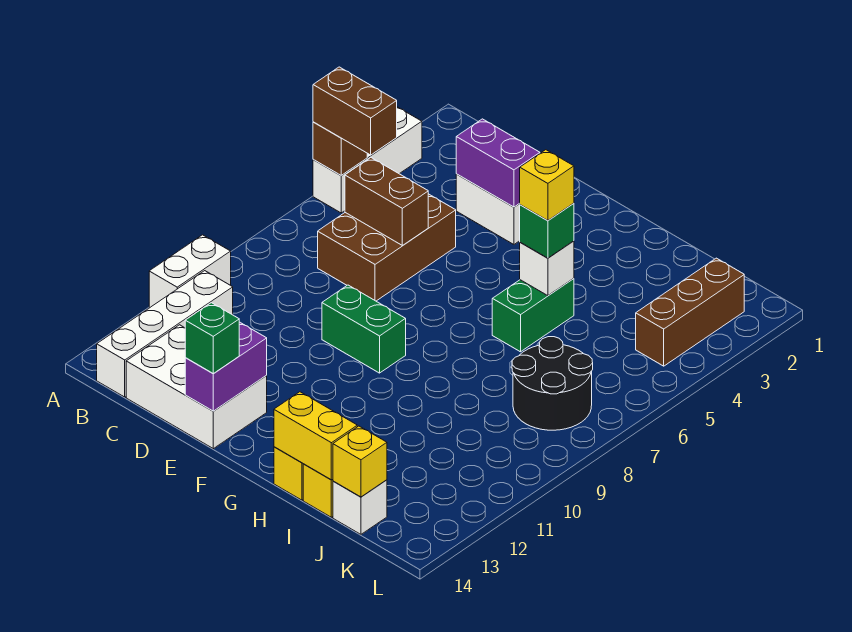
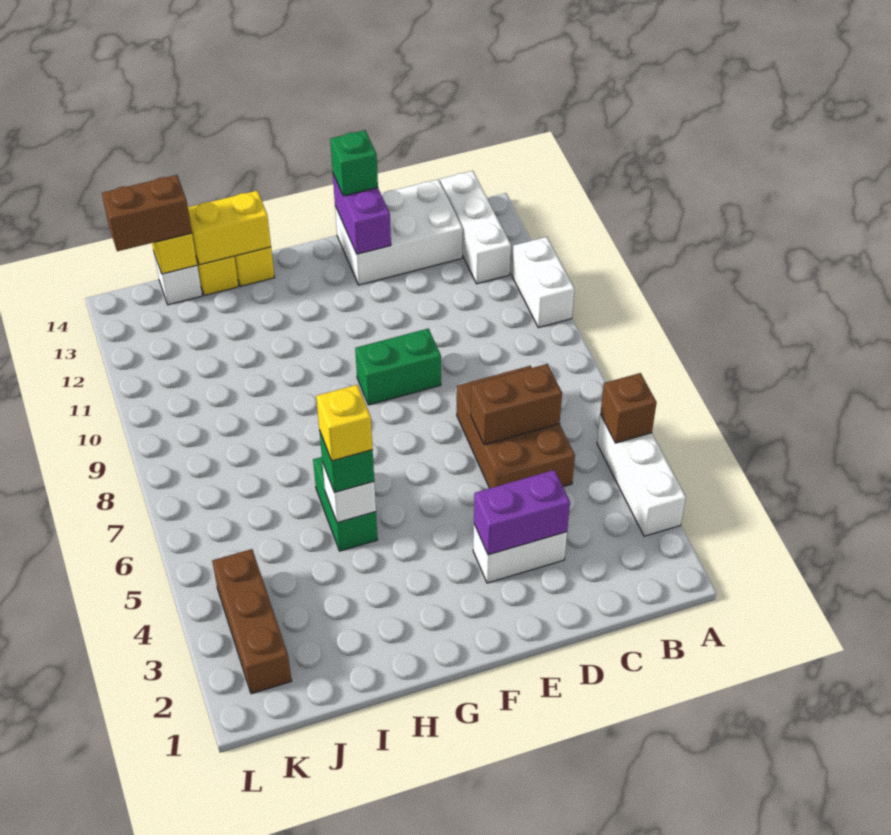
brown 1x2 brick [313,67,397,155] -> brown 1x2 brick moved to [102,175,192,251]
white 1x4 brick [97,271,233,397] -> white 1x3 brick [440,171,511,284]
black 2x2 round brick [512,337,593,430] -> none

